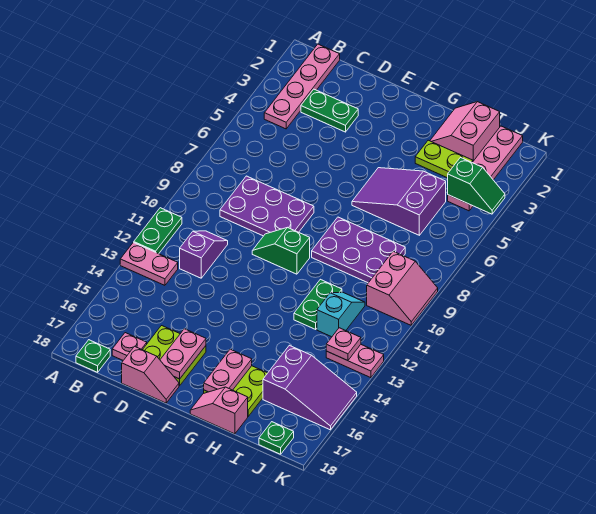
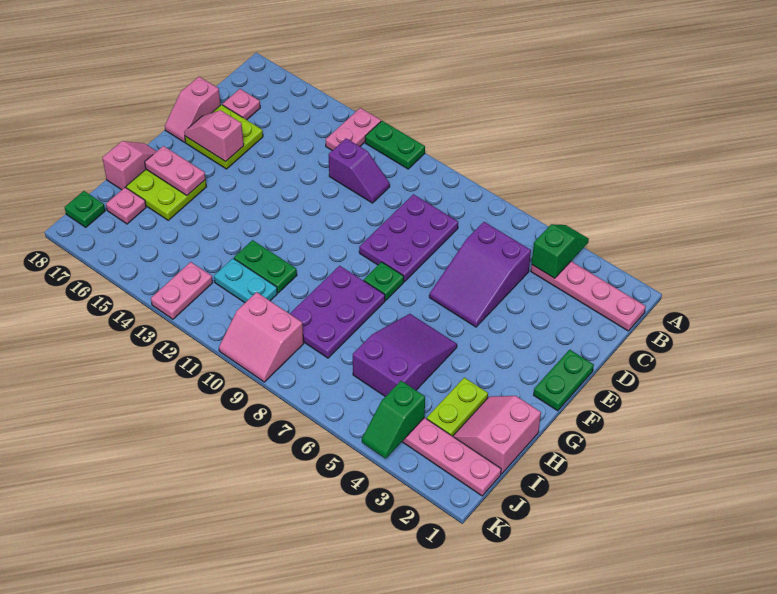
green 1x1 plate [76,340,110,372] -> green 1x1 plate moved to [364,262,404,300]
green 1x2 plate [301,89,358,132] -> green 1x2 plate moved to [534,350,594,411]
green 1x2 slope [252,227,310,274] -> green 1x2 slope moved to [532,224,589,278]
pink 1x2 plate [160,329,206,379] -> pink 1x2 slope [184,110,244,162]
pink 2x2 slope [430,102,500,161] -> pink 2x2 slope turned to [453,396,541,474]
cyan 1x2 slope [317,292,365,337] -> cyan 1x2 plate [214,258,277,303]
purple 2x3 slope [263,345,357,430] -> purple 2x3 slope moved to [429,222,531,327]
pink 1x1 plate [326,328,361,361] -> pink 1x1 plate moved to [106,188,146,224]

